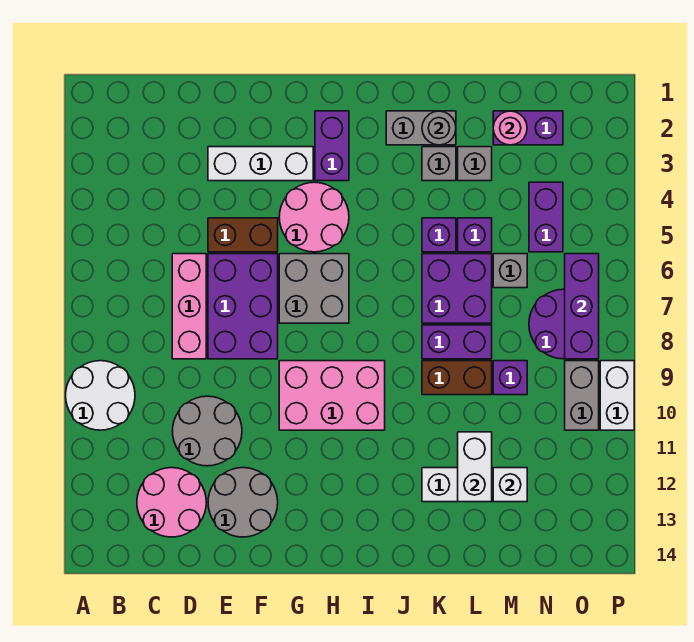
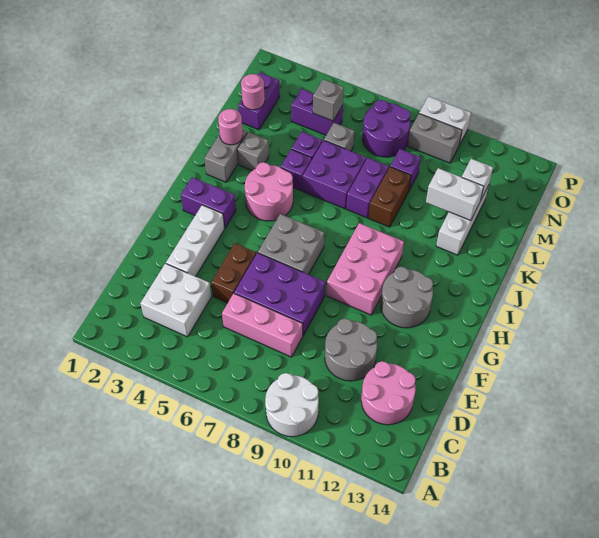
none -> white 2x2 brick [140,264,211,337]
grey 2x2 round brick [208,468,278,537] -> grey 2x2 round brick moved to [381,267,433,328]
pink 2x2 round brick [279,182,349,252] -> pink 2x2 round brick moved to [245,162,293,221]
grey 1x1 round brick [422,111,456,145] -> pink 1x1 round brick [218,109,243,145]
grey 1x1 brick [458,147,492,181] -> grey 1x1 brick moved to [313,79,344,121]
purple 1x3 brick [565,254,599,359] -> none

